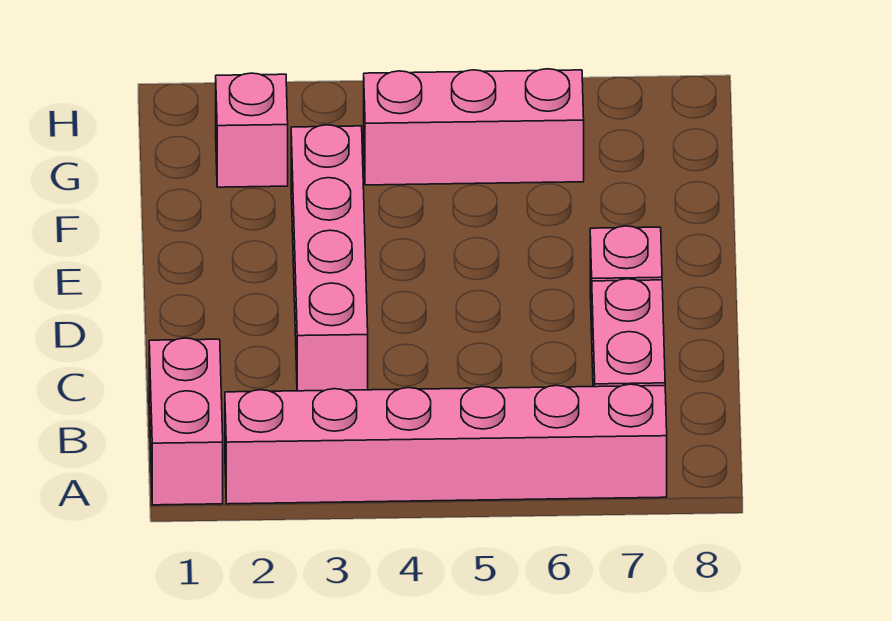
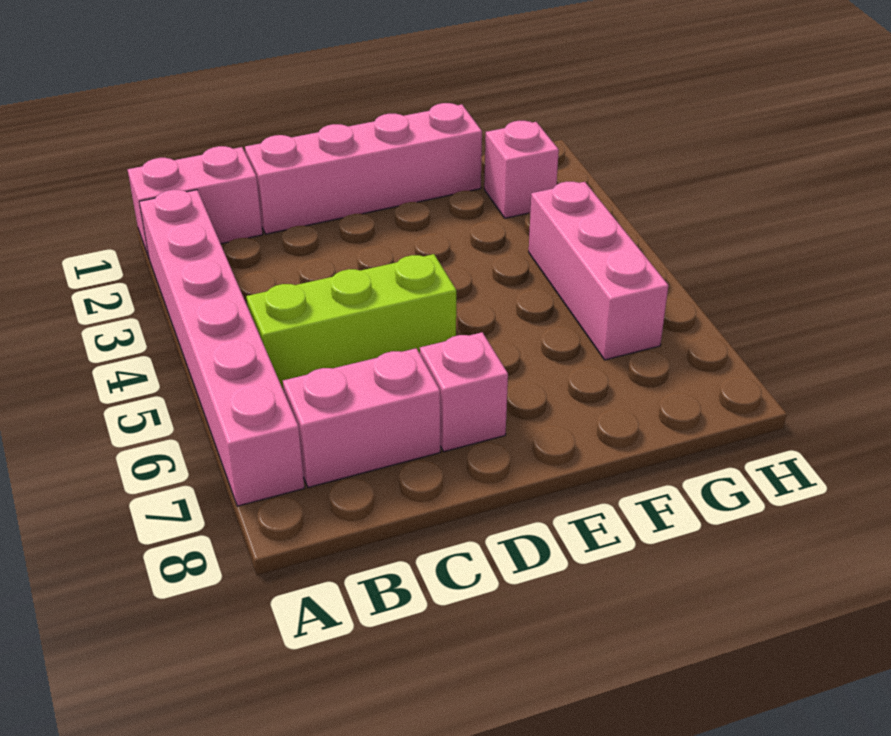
none -> lime 1x3 brick [246,254,456,391]
pink 1x4 brick [291,125,368,391] -> pink 1x4 brick moved to [245,103,482,234]

